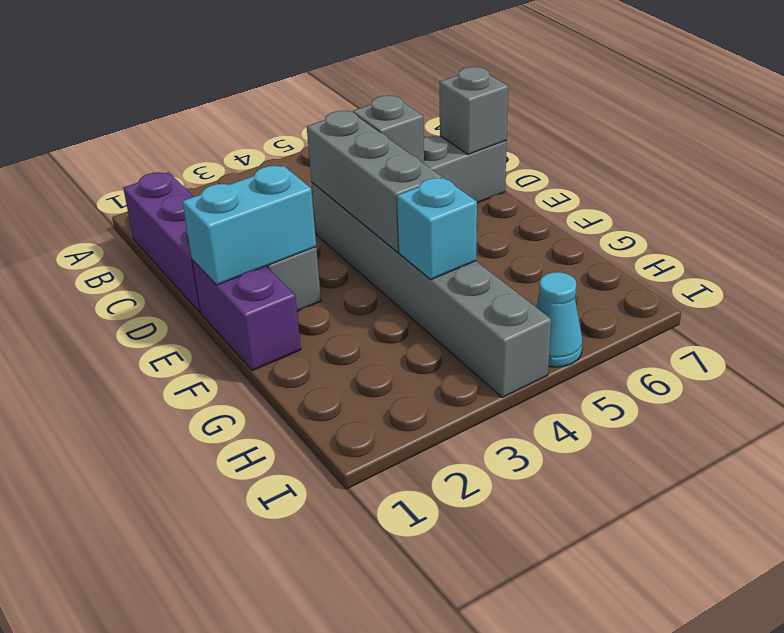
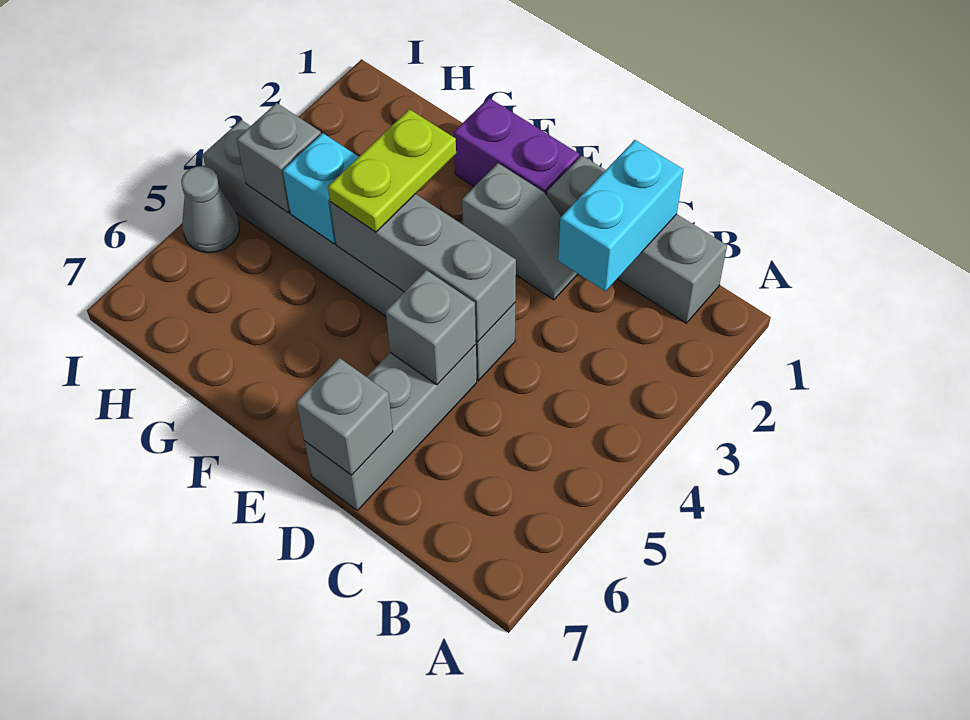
purple 1x3 brick [123,172,201,312] -> grey 1x3 brick [547,156,727,323]
cyan 1x2 brick [182,166,316,285] -> cyan 1x2 brick moved to [558,140,683,291]
none -> lime 1x2 plate [328,109,456,232]
none -> grey 1x1 brick [237,103,321,212]
cyan 1x1 cone [536,272,583,367] -> grey 1x1 cone [181,166,239,253]

